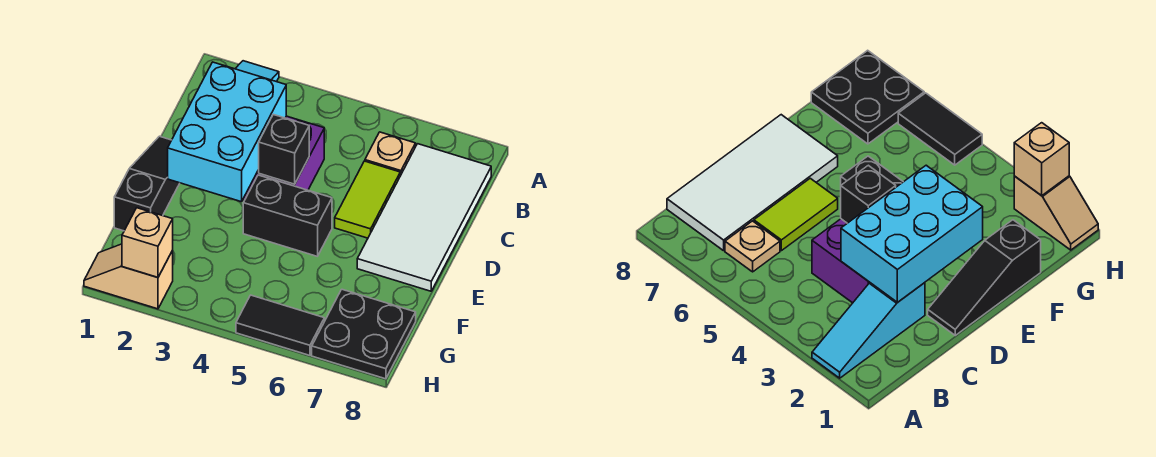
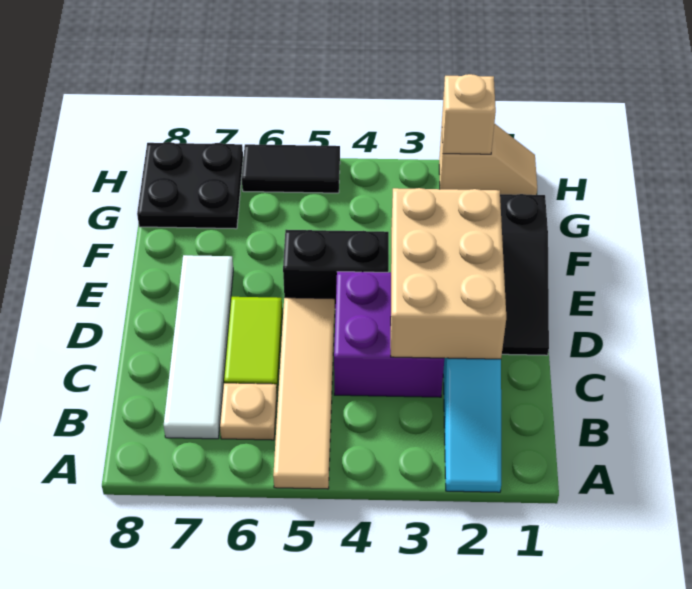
none -> tan 1x4 tile [273,298,335,489]
white 2x4 tile [357,144,491,291] -> white 1x4 tile [164,255,233,439]
cyan 2x3 brick [168,62,286,202] -> tan 2x3 brick [391,188,506,359]
black 1x1 brick [259,115,309,184] -> none

